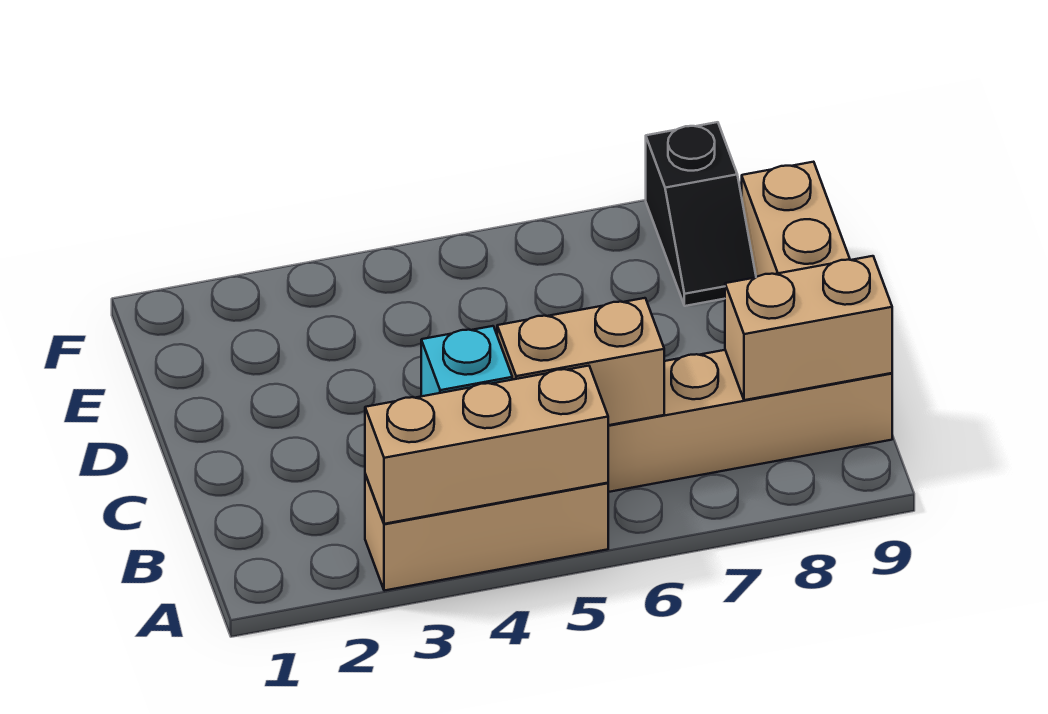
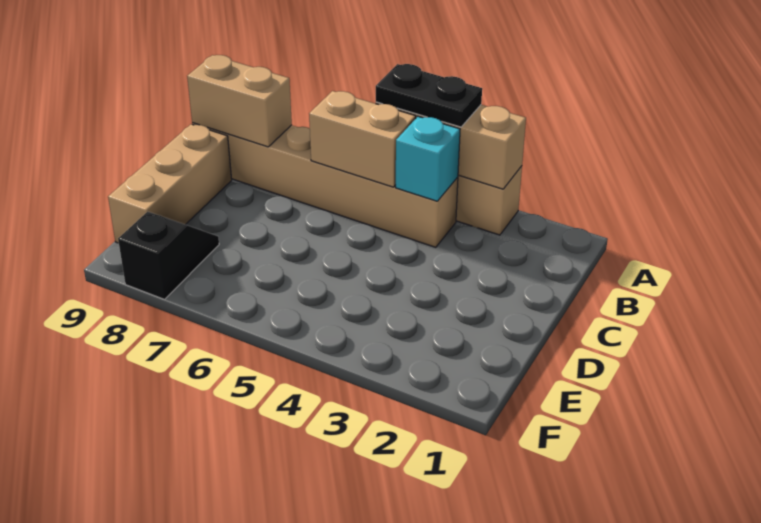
none -> black 1x2 plate [376,64,482,127]

